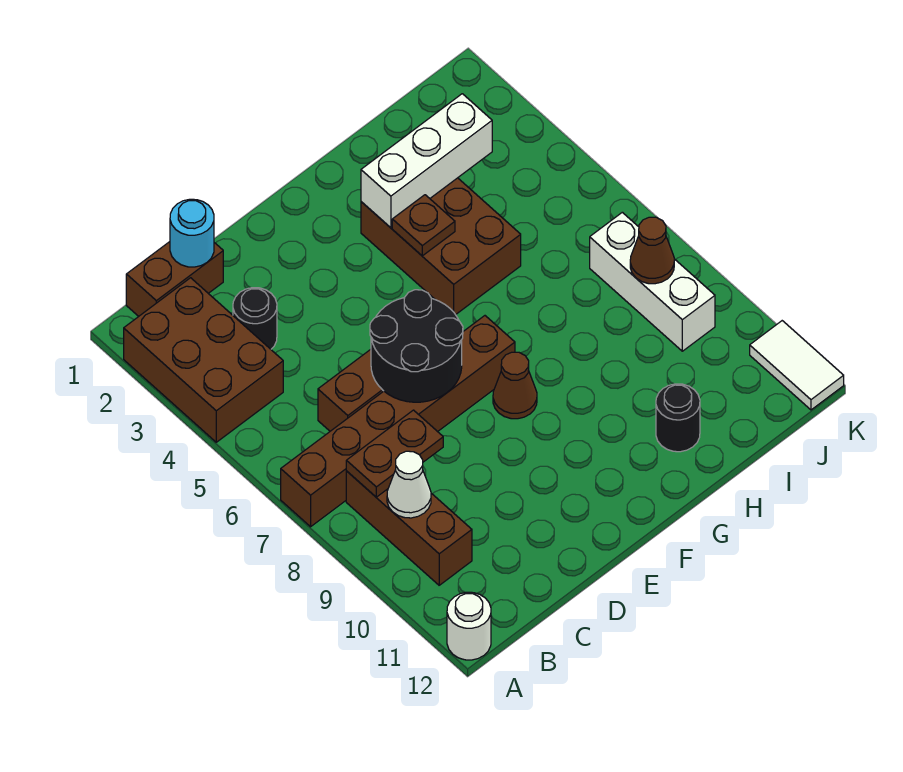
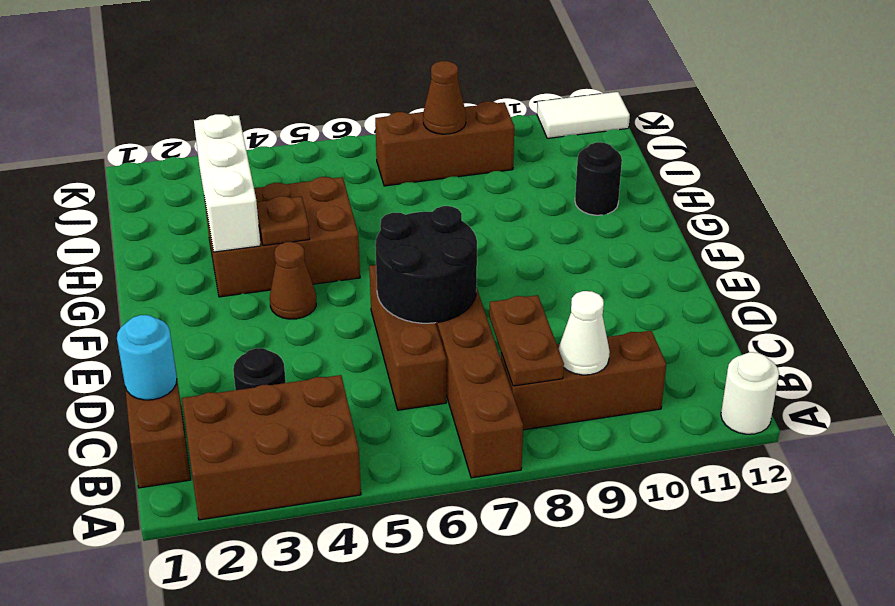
brown 1x1 cone [493,352,537,419] -> brown 1x1 cone moved to [270,242,316,319]
white 1x3 brick [590,212,715,351] -> brown 1x3 brick [375,101,514,186]

